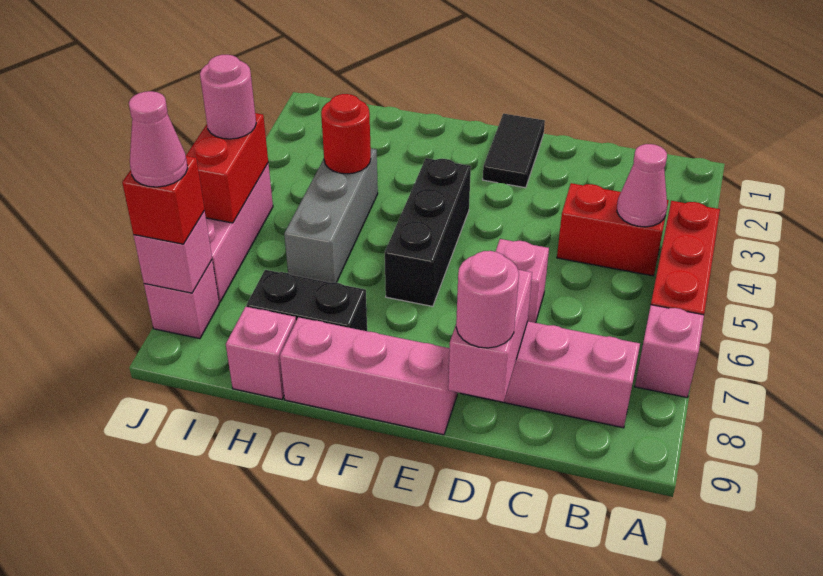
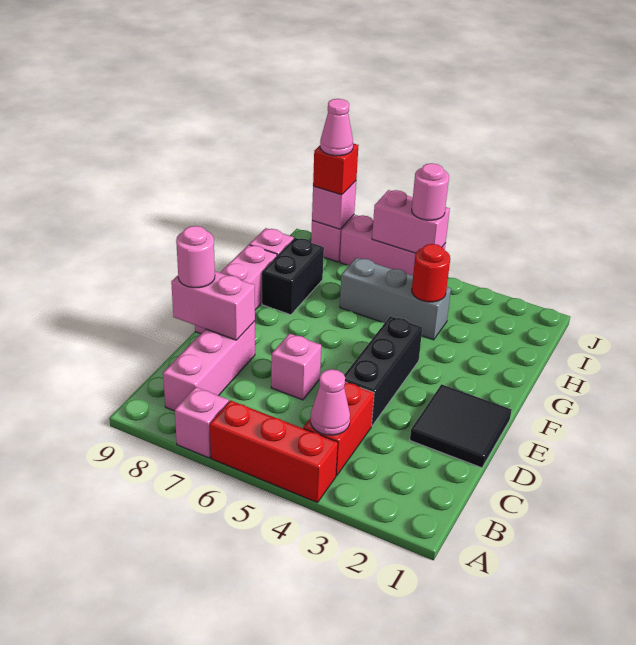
black 1x2 tile [483,114,545,188] -> black 2x2 tile [410,384,512,468]
black 1x3 brick [385,158,471,306] -> black 1x3 brick turned to [344,316,422,426]
red 1x2 brick [186,113,268,223] -> pink 1x2 brick [372,190,450,253]

